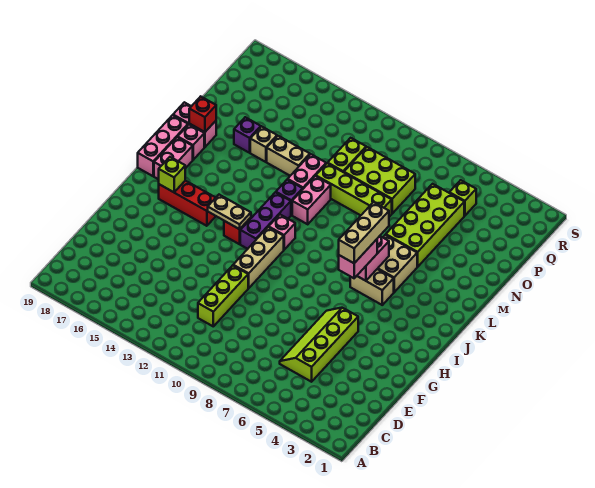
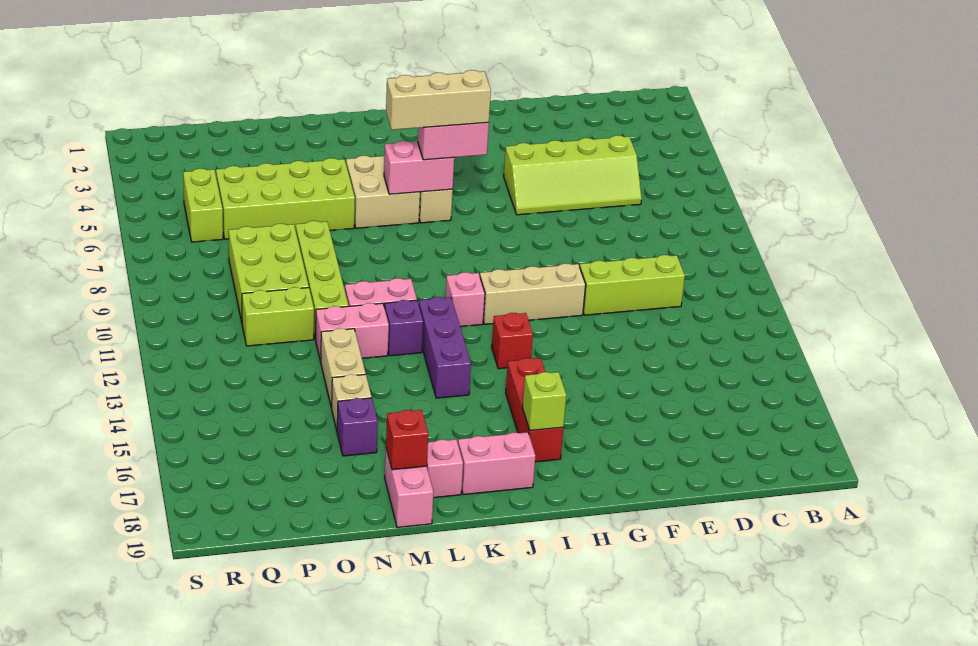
purple 1x3 brick [240,192,291,249] -> purple 1x3 brick turned to [419,297,471,398]
tan 1x2 plate [208,195,251,229] -> none
pink 1x3 brick [138,115,188,176] -> none
lime 1x1 brick [449,180,476,216] -> lime 1x2 brick [183,168,223,242]

